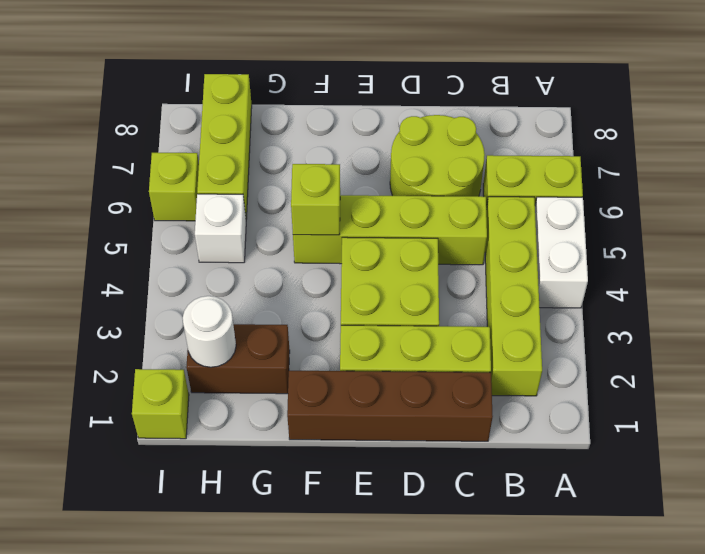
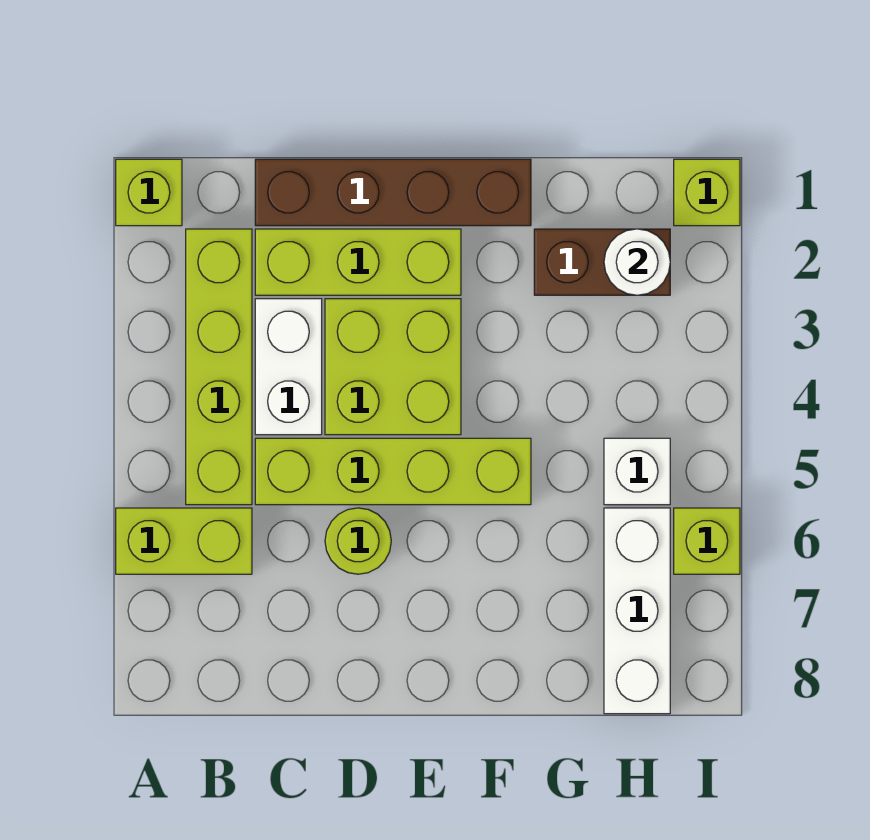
white 1x2 brick [535,197,588,308] -> white 1x2 brick moved to [255,299,322,435]
lime 2x2 round brick [390,115,485,196] -> lime 1x1 round brick [325,508,391,574]
lime 1x1 brick [291,164,340,235] -> lime 1x1 brick moved to [116,159,182,226]
lime 1x3 brick [197,74,252,219] -> white 1x3 brick [604,508,670,714]

